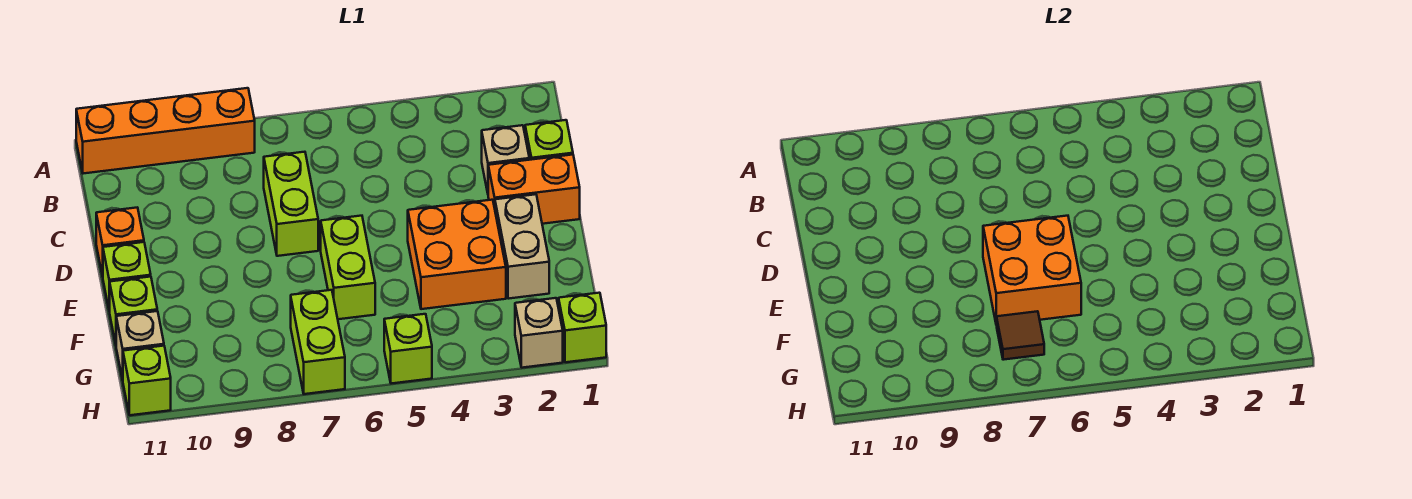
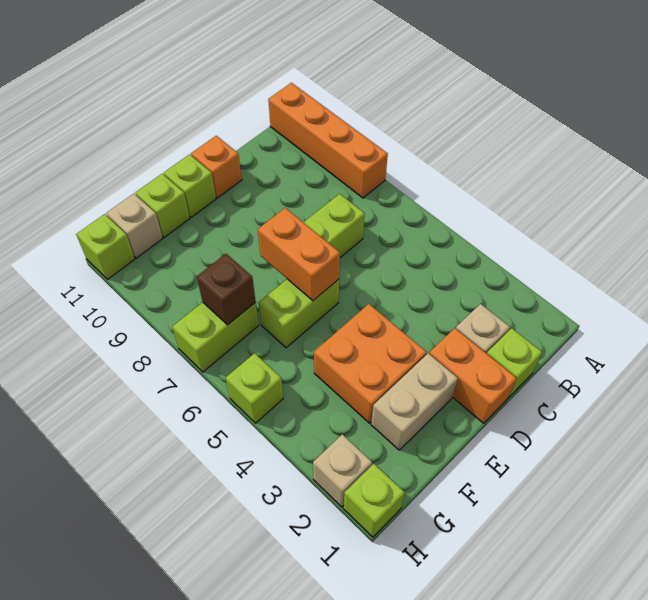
orange 2x2 brick [983,216,1081,325] -> orange 1x2 brick [258,208,340,301]
brown 1x1 tile [997,311,1044,360] -> brown 1x1 brick [197,254,256,325]

